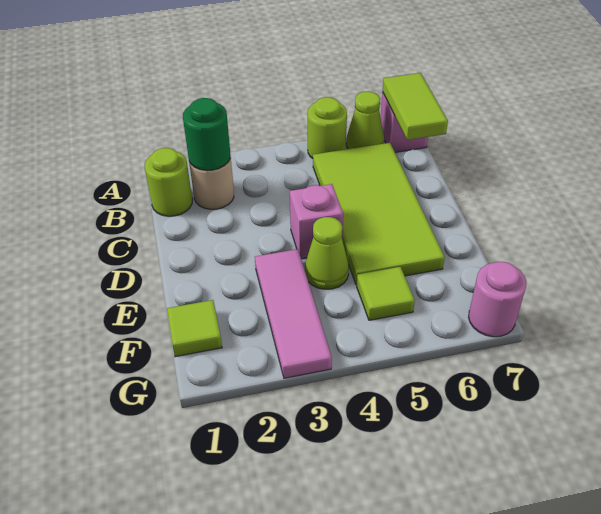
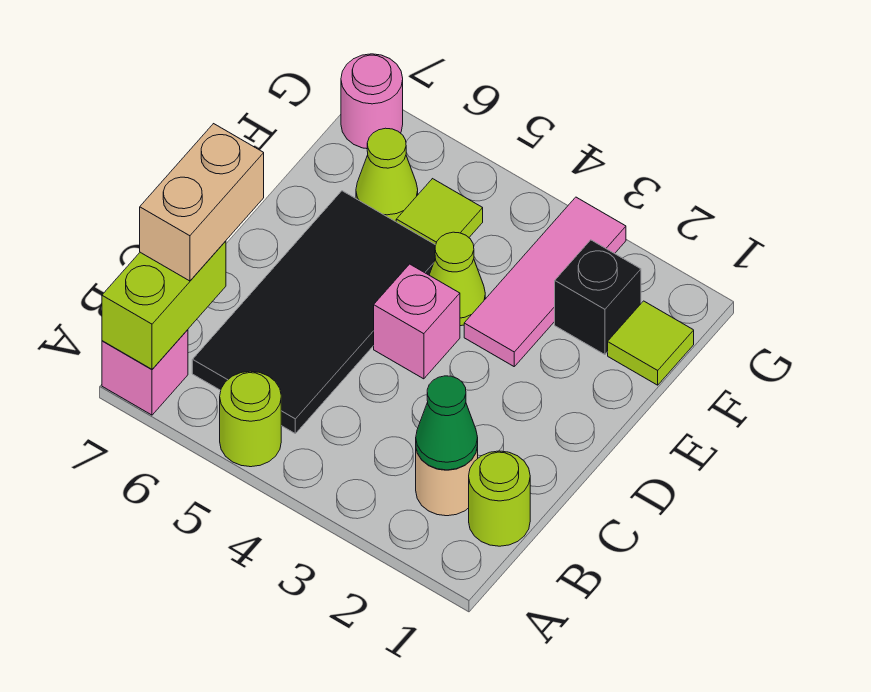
lime 1x1 cone [346,92,384,149] -> lime 1x1 cone moved to [356,128,418,221]
lime 1x2 tile [383,73,448,140] -> lime 1x2 brick [102,241,226,369]
green 1x1 round brick [183,98,230,170] -> green 1x1 cone [416,376,478,470]
lime 2x4 tile [313,143,445,285] -> black 2x4 tile [192,191,436,433]
none -> tan 1x2 brick [140,124,264,281]
none -> black 1x1 brick [555,240,641,355]

